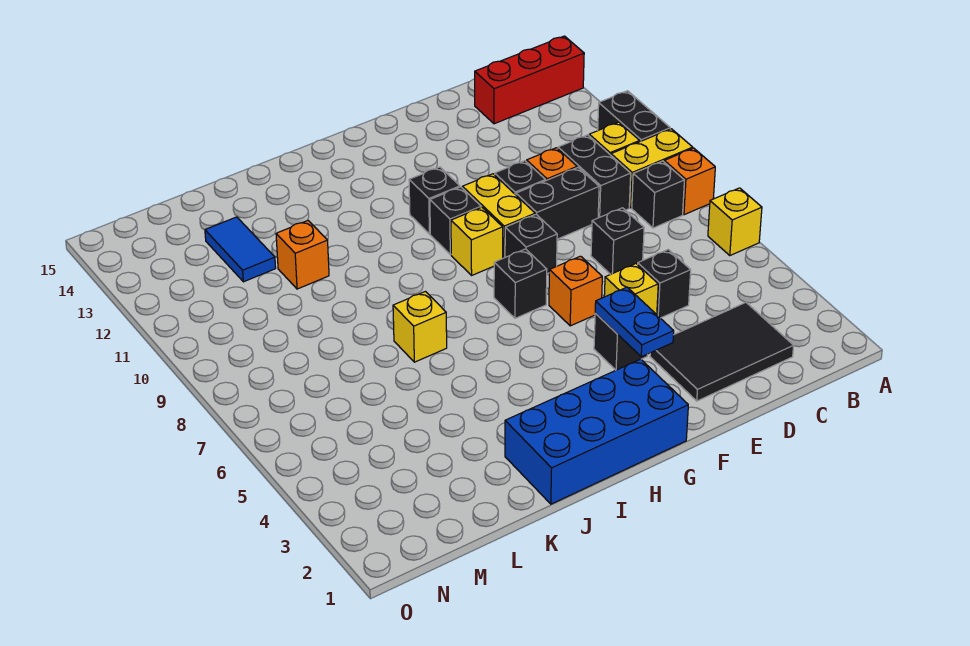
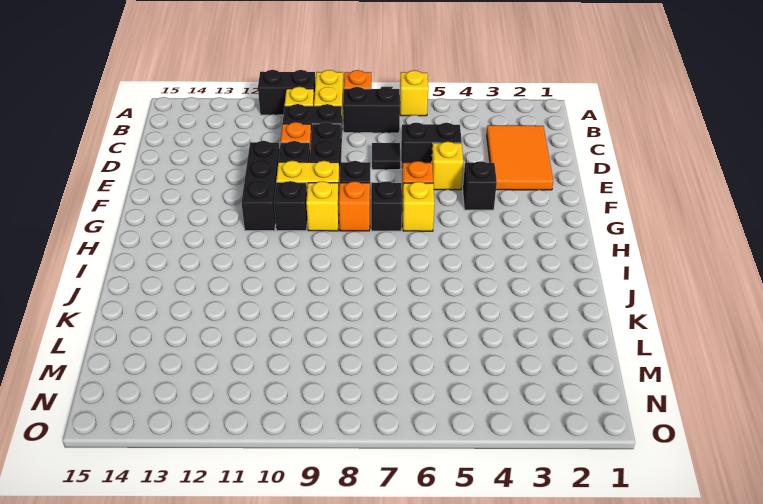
red 1x3 brick [475,36,584,124] -> none
black 1x1 brick [632,161,684,228] -> black 1x2 brick [343,87,400,133]
black 2x3 tile [650,302,794,401] -> orange 2x3 tile [487,125,553,190]
black 1x1 brick [638,249,691,318] -> black 1x2 brick [401,123,462,170]
black 1x1 brick [591,208,644,274] -> black 1x1 tile [372,143,400,170]
blue 1x2 plate [595,287,674,357] -> none
blue 2x4 brick [505,359,688,504] -> none
black 1x1 brick [409,167,460,234] -> black 1x3 brick [242,141,280,231]
yellow 1x1 brick [393,292,447,362] -> yellow 1x1 brick moved to [402,182,435,231]
orange 1x1 brick [276,220,329,289] -> orange 1x1 brick moved to [339,181,370,231]
blue 1x2 tile [205,217,276,282] -> none

